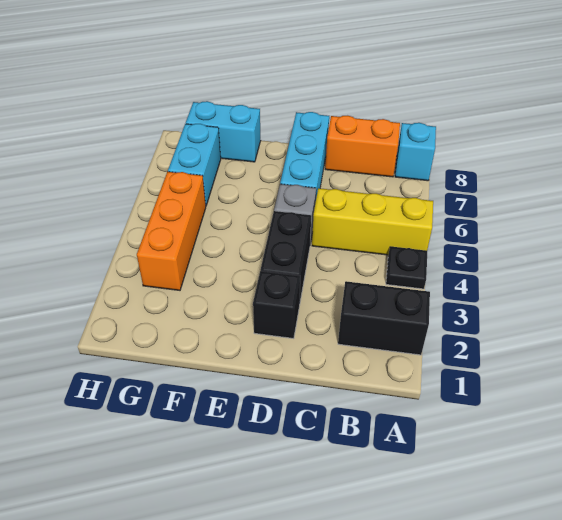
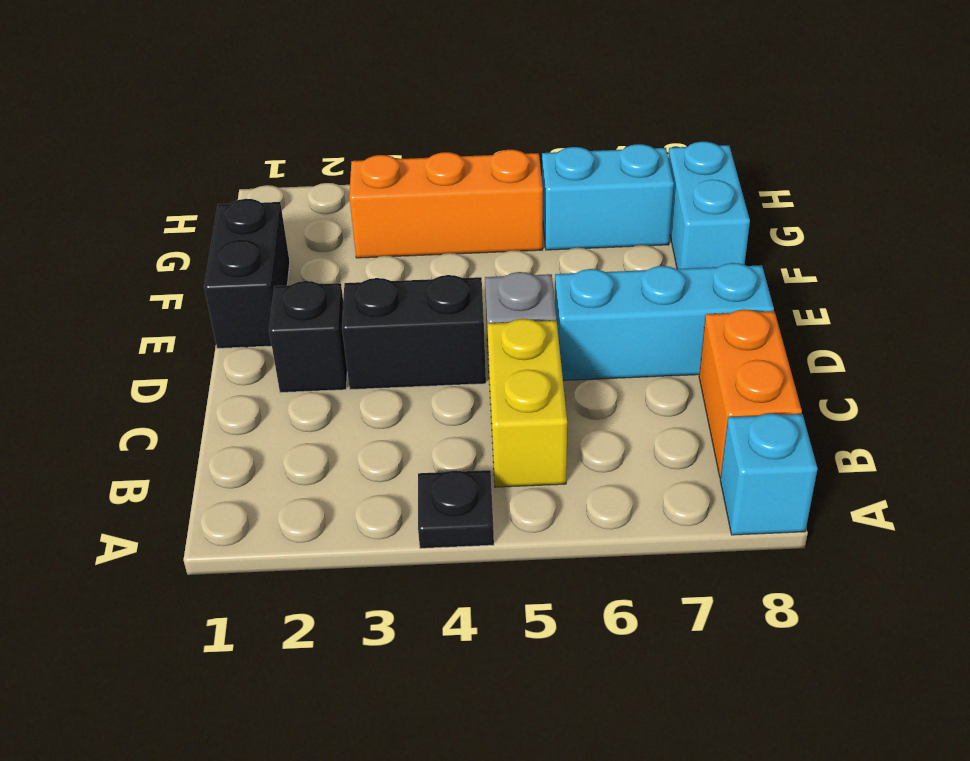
black 1x2 brick [338,281,430,355] -> black 1x2 brick moved to [204,199,290,348]
yellow 1x3 brick [312,188,433,255] -> yellow 1x2 brick [487,319,567,487]

